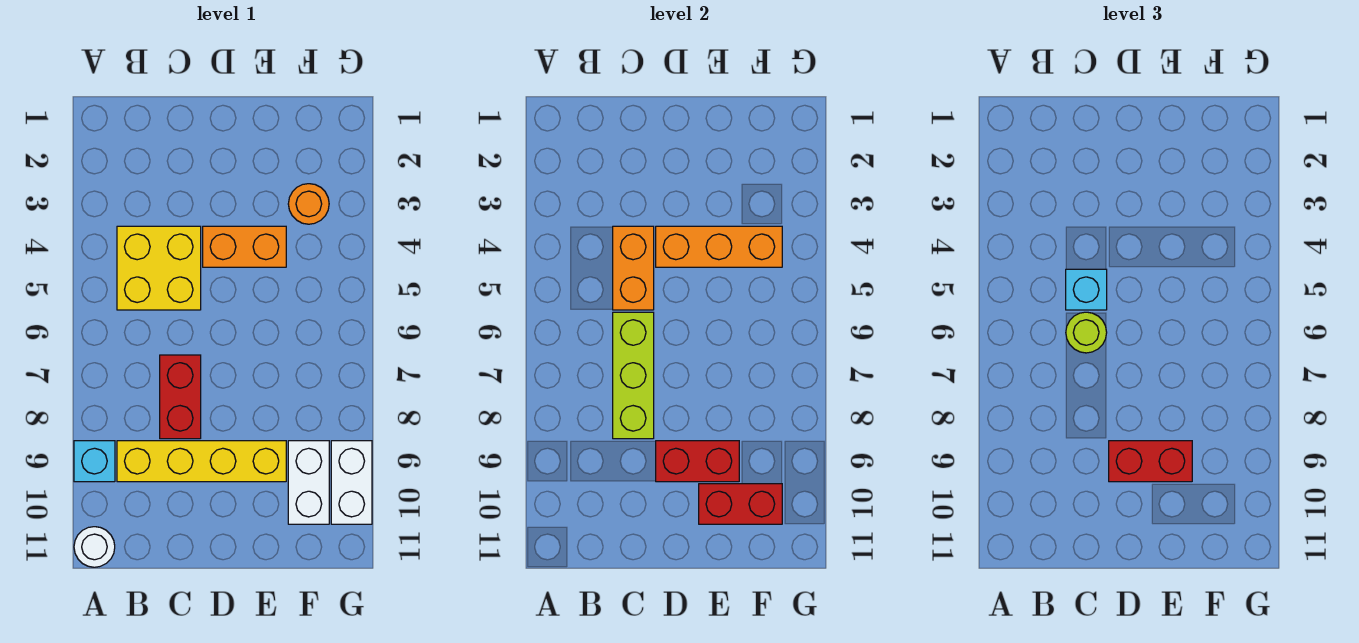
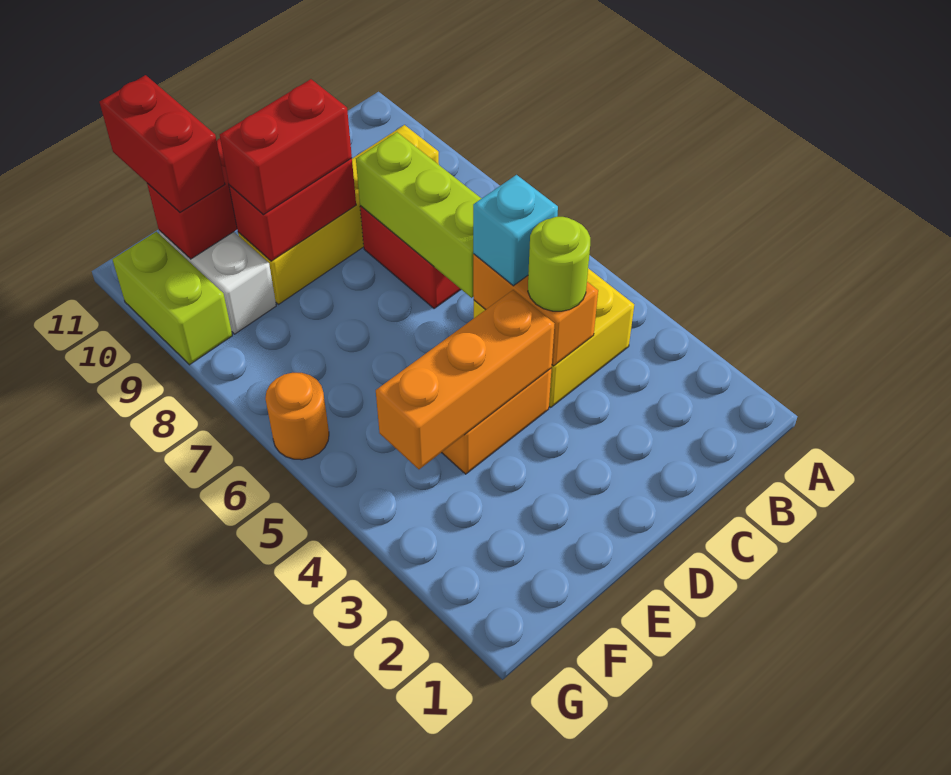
cyan 1x1 brick [74,441,115,482] -> none
white 1x1 round brick [74,527,115,567] -> none
lime 1x1 round brick [1066,312,1107,353] -> lime 1x1 round brick moved to [528,217,590,311]
orange 1x1 round brick [288,184,329,224] -> orange 1x1 round brick moved to [265,373,329,460]
none -> red 1x2 brick [100,75,225,212]
white 1x2 brick [331,441,372,524] -> lime 1x2 brick [112,232,232,365]

